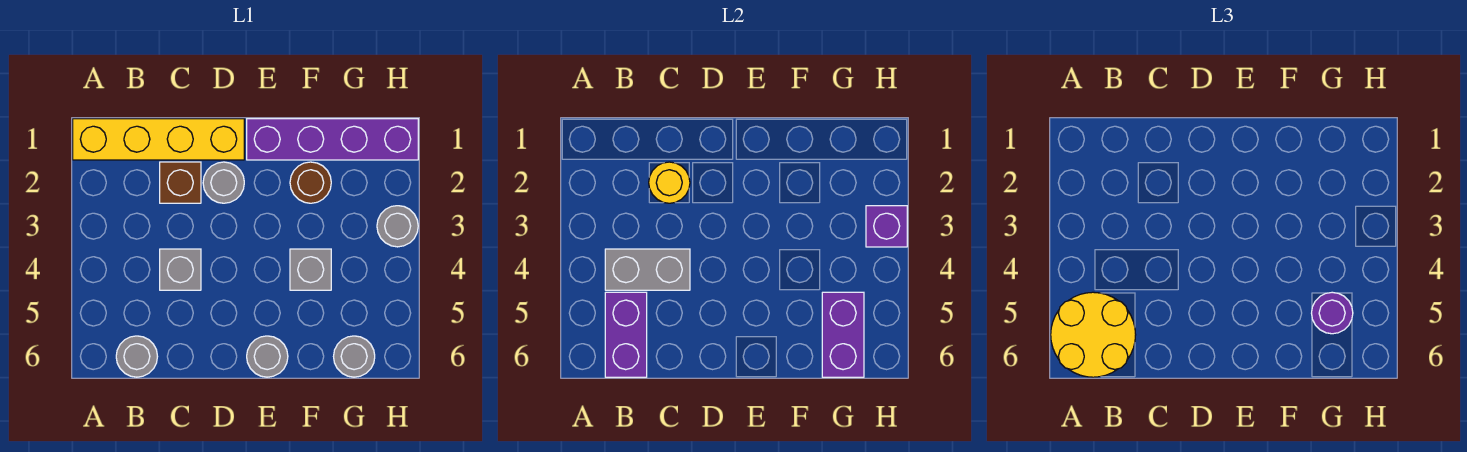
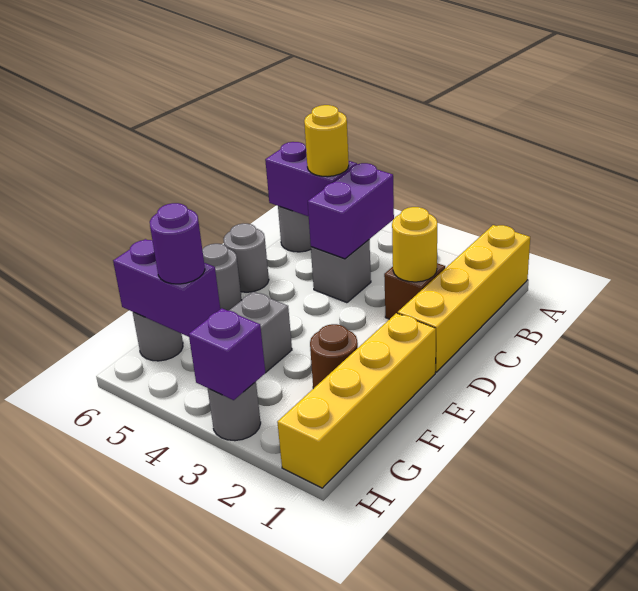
yellow 2x2 round brick [1051,292,1136,377] -> yellow 1x1 round brick [304,105,349,177]
grey 1x2 brick [605,249,690,290] -> purple 1x2 brick [308,163,394,259]
grey 1x1 round brick [203,162,244,203] -> grey 1x1 round brick moved to [224,223,269,292]
purple 1x4 brick [247,119,418,160] -> yellow 1x4 brick [277,313,436,488]

